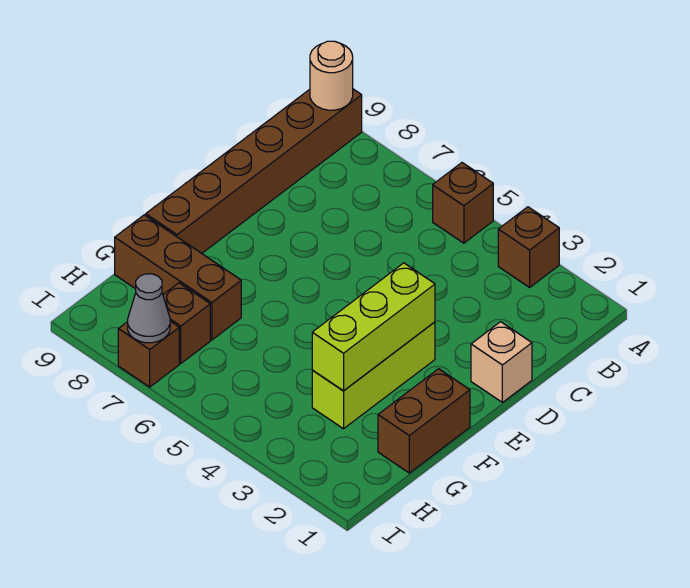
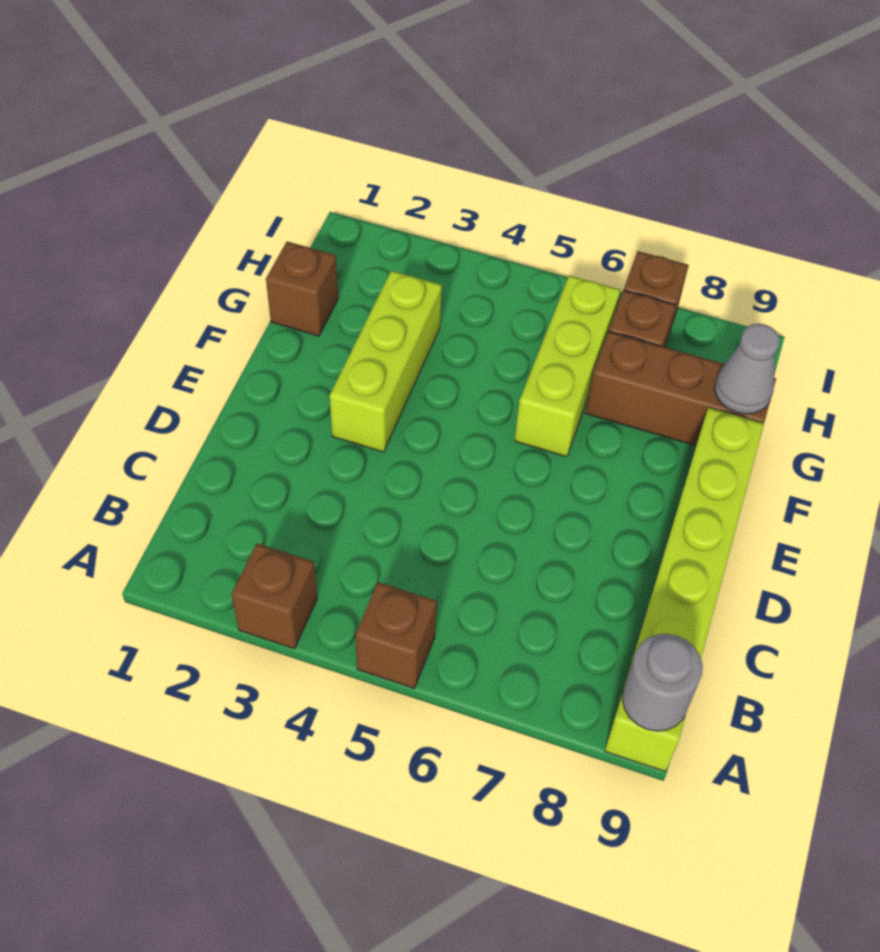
brown 1x6 brick [146,89,362,253] -> lime 1x6 brick [605,407,764,772]
tan 1x1 round brick [310,41,353,110] -> grey 1x1 round brick [622,634,703,731]
tan 1x1 brick [471,322,532,402] -> none
lime 1x3 brick [312,263,435,391] -> lime 1x3 brick moved to [515,276,620,457]
brown 1x2 brick [378,369,470,473] -> brown 1x1 brick [266,242,338,336]
grey 1x1 cone [128,274,170,343] -> grey 1x1 cone moved to [715,324,780,414]

